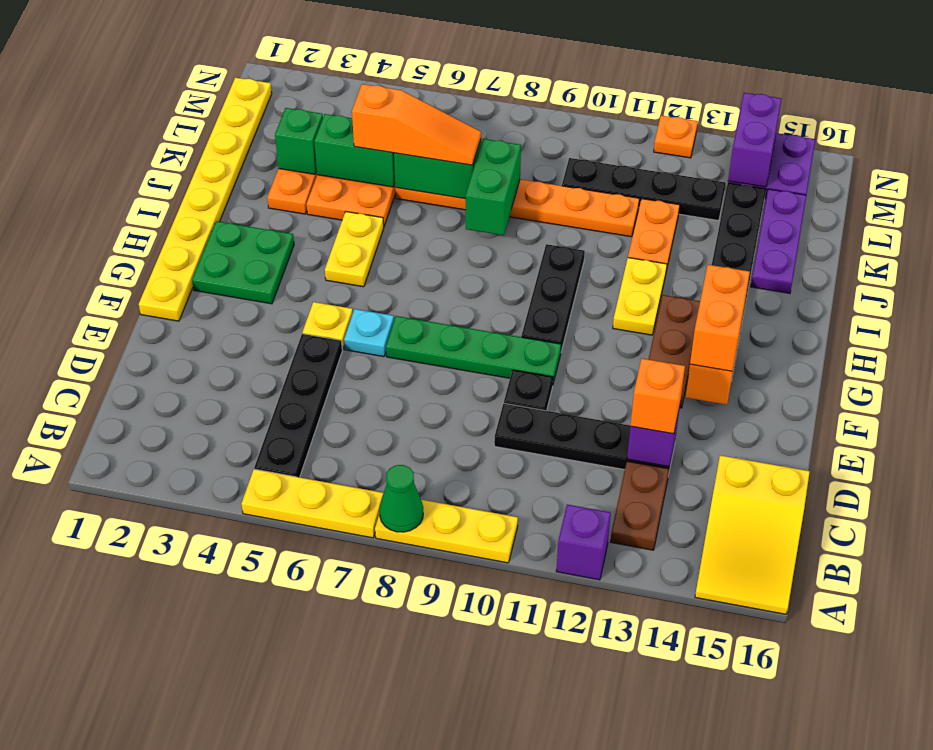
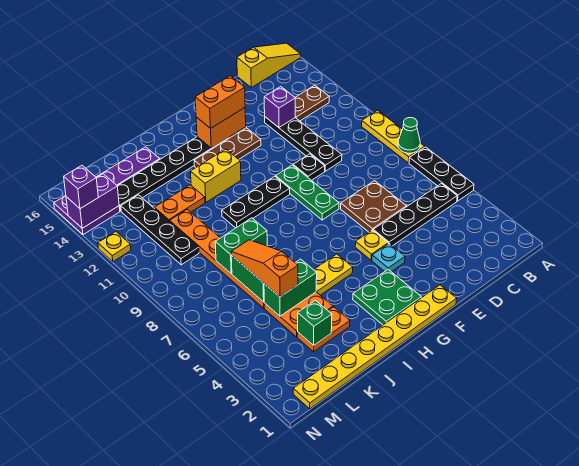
yellow 1x3 plate [242,469,383,538] -> black 1x3 plate [409,147,474,201]
purple 1x1 brick [556,505,611,580] -> purple 1x1 brick moved to [64,165,98,209]
yellow 2x3 slope [695,455,810,614] -> yellow 1x3 slope [237,43,301,87]
none -> brown 2x2 plate [341,181,406,232]
orange 1x1 brick [630,359,685,434] -> none
cyan 1x1 plate [344,309,394,357] -> cyan 1x1 plate moved to [372,244,405,272]
green 1x4 plate [386,316,561,383] -> green 1x3 plate [276,165,339,220]
yellow 1x2 plate [613,258,667,335] -> yellow 1x2 brick [190,149,241,202]
green 1x2 brick [314,114,395,187] -> green 1x2 brick turned to [264,259,317,316]
orange 1x1 plate [654,116,698,158] -> yellow 1x1 plate [98,232,131,262]

